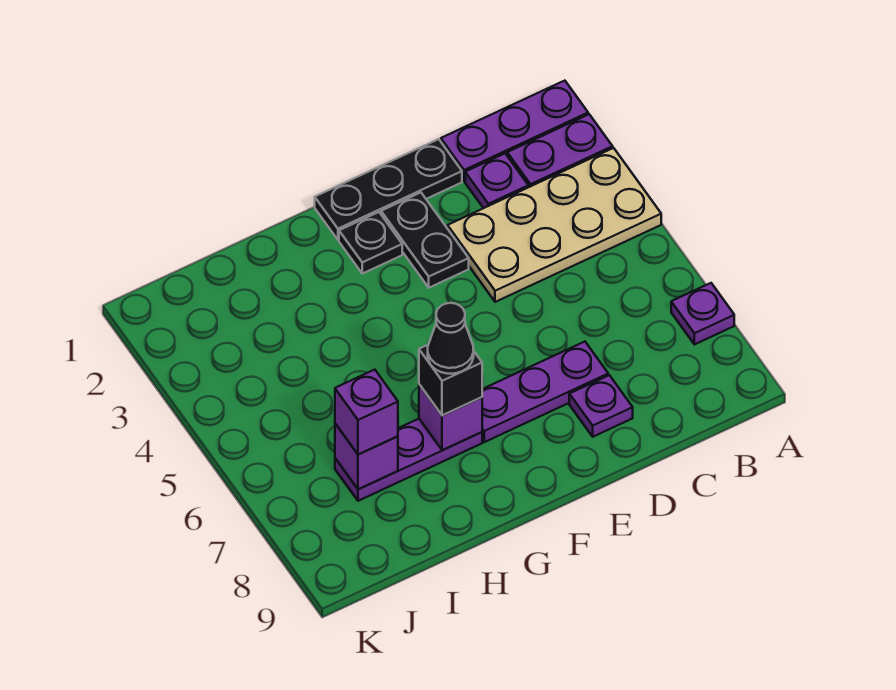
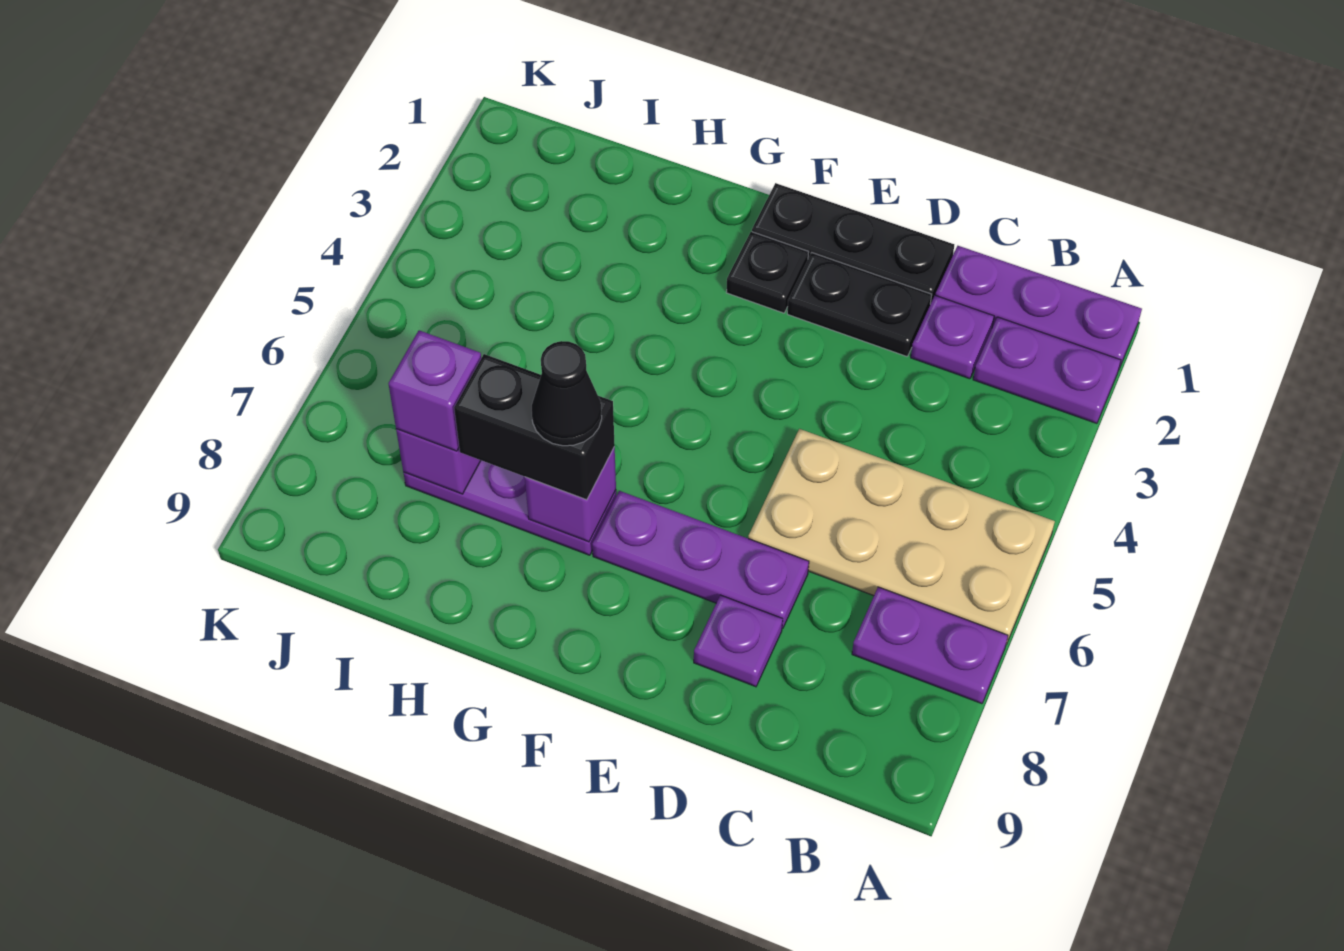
tan 2x4 plate [448,148,661,302] -> tan 2x4 plate moved to [748,429,1055,645]
purple 1x1 plate [671,283,734,344] -> purple 1x2 plate [852,587,1008,704]
black 1x2 plate [381,193,469,288] -> black 1x2 plate turned to [787,253,932,356]
black 1x1 brick [419,345,482,416] -> black 1x2 brick [454,354,615,500]

